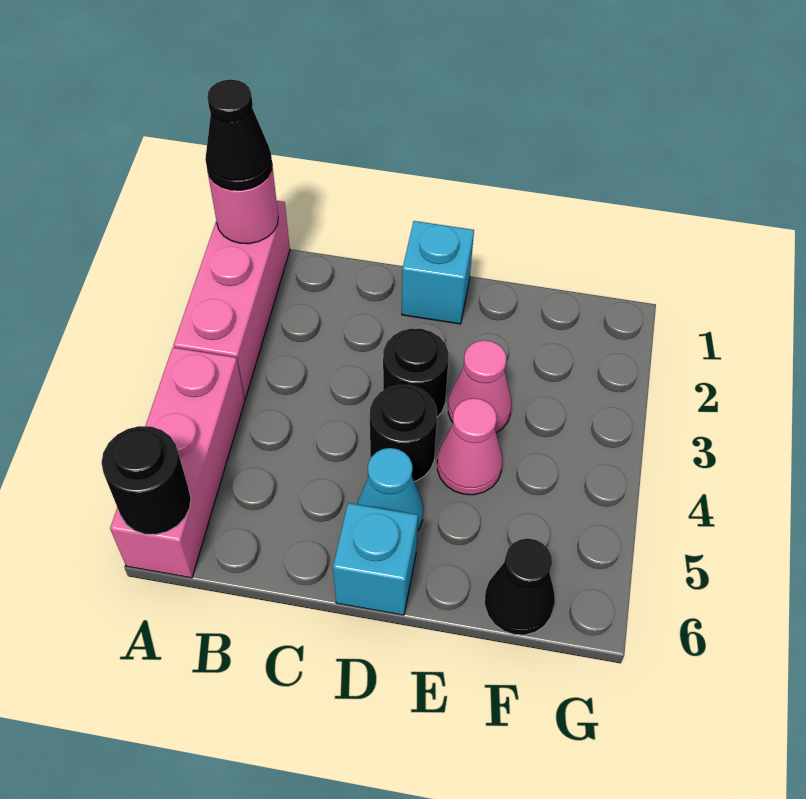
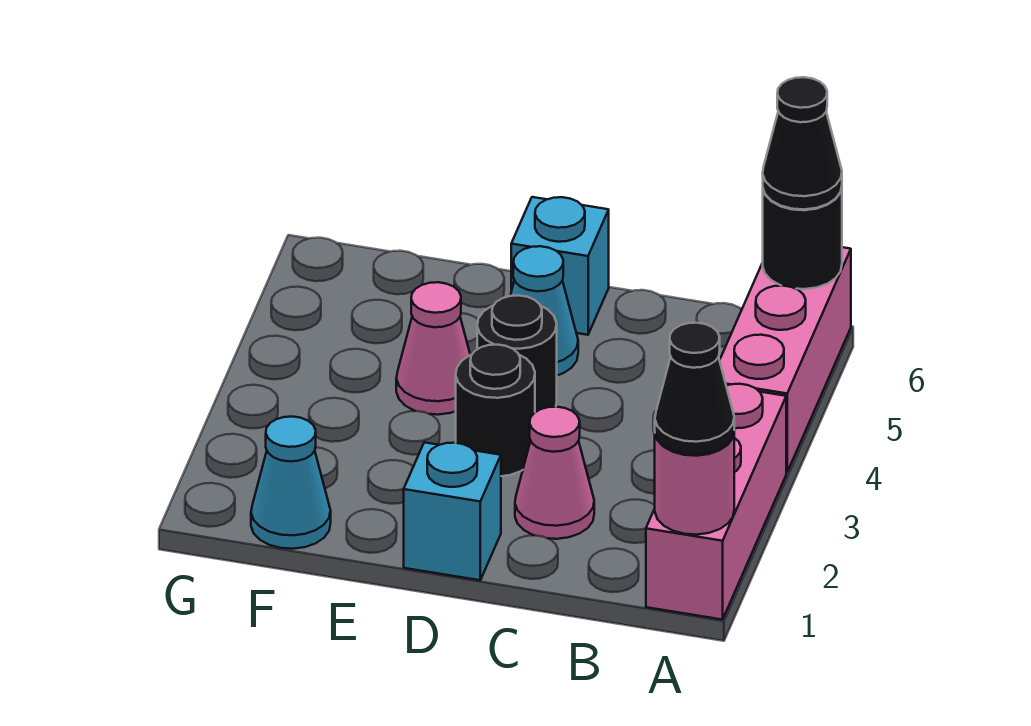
pink 1x1 cone [448,340,512,432] -> pink 1x1 cone moved to [515,407,594,539]
none -> cyan 1x1 cone [251,417,331,549]
black 1x1 cone [485,538,555,635] -> black 1x1 cone moved to [763,77,842,210]

